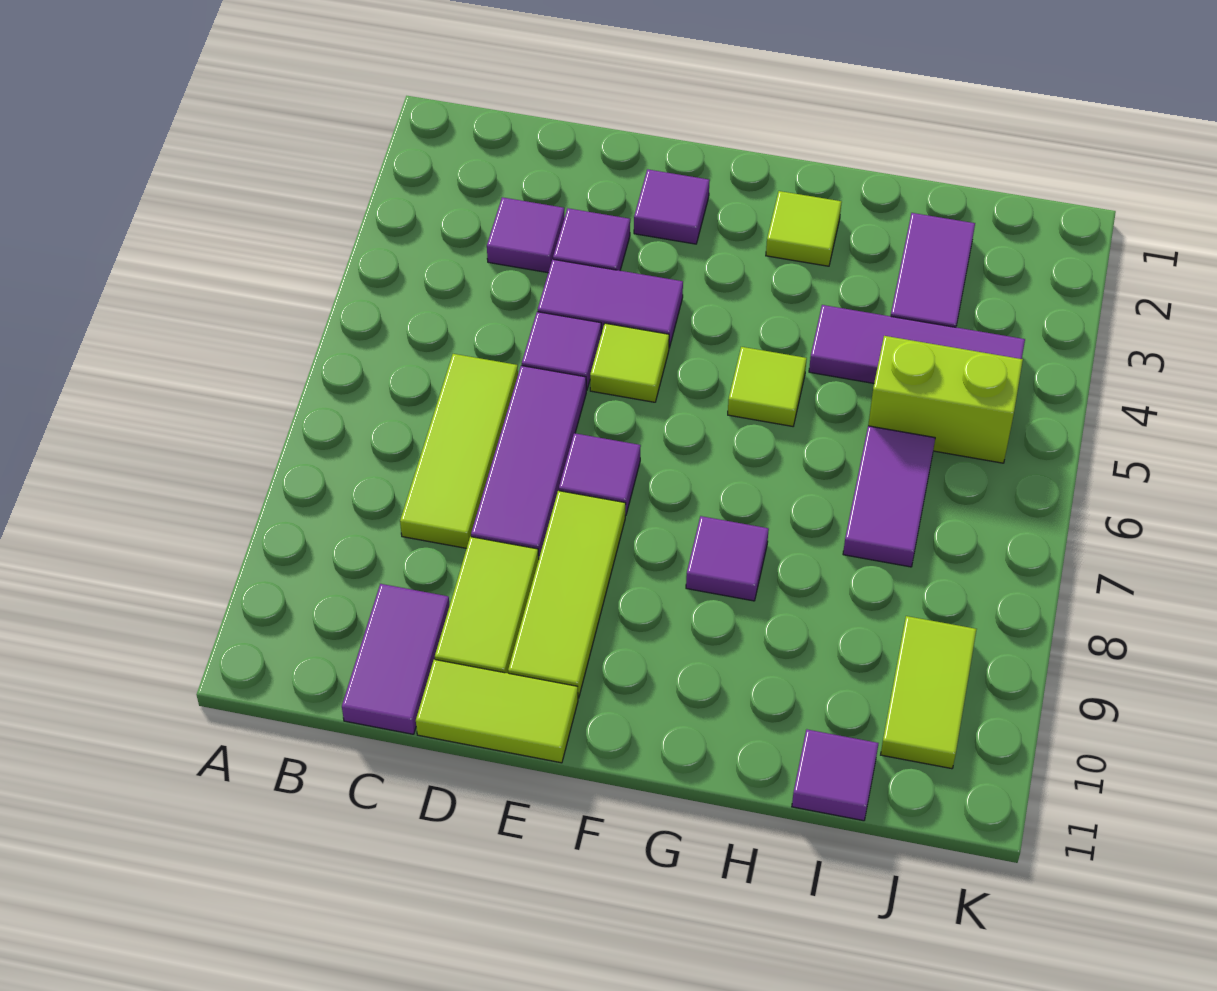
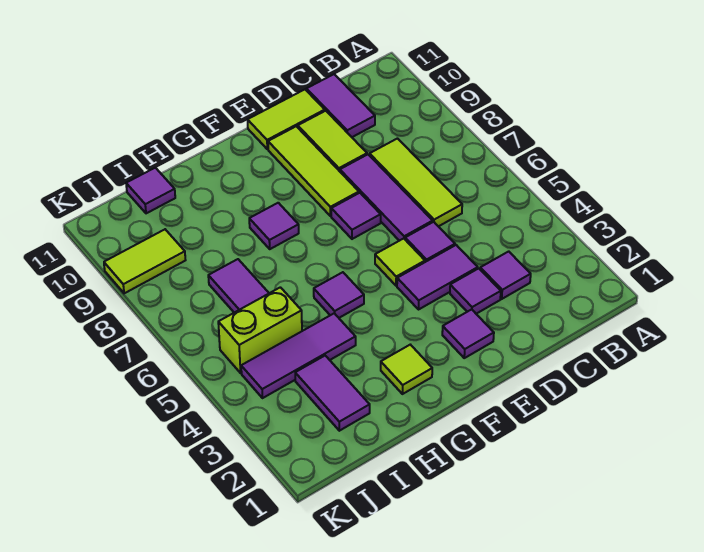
lime 1x1 tile [728,347,807,426] -> purple 1x1 tile [314,272,364,318]
lime 1x2 tile [881,616,977,769] -> lime 1x2 tile turned to [104,229,185,293]

